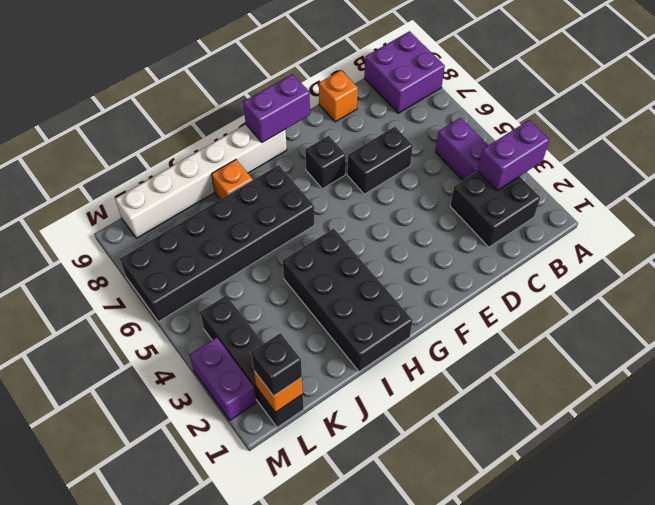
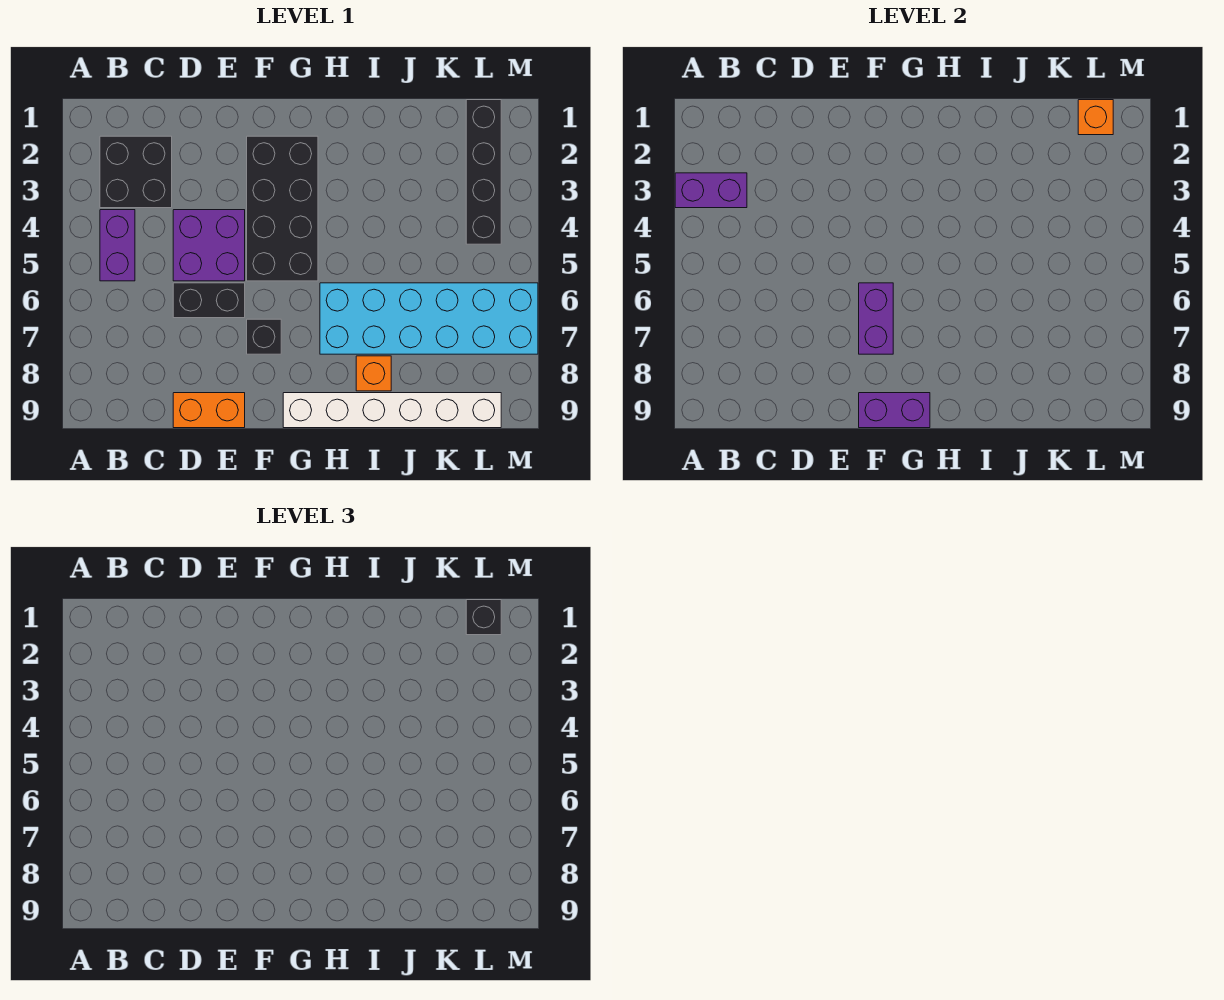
purple 2x2 brick [364,31,445,113] -> purple 2x2 brick moved to [173,210,245,281]
orange 1x1 brick [319,70,358,122] -> orange 1x2 brick [173,393,245,428]
black 2x4 brick [283,229,413,372] -> black 2x4 brick moved to [247,136,318,281]
black 2x6 brick [120,165,314,322] -> cyan 2x6 brick [320,283,538,354]
purple 1x2 brick [190,337,257,420] -> purple 1x2 brick moved to [859,283,893,354]

